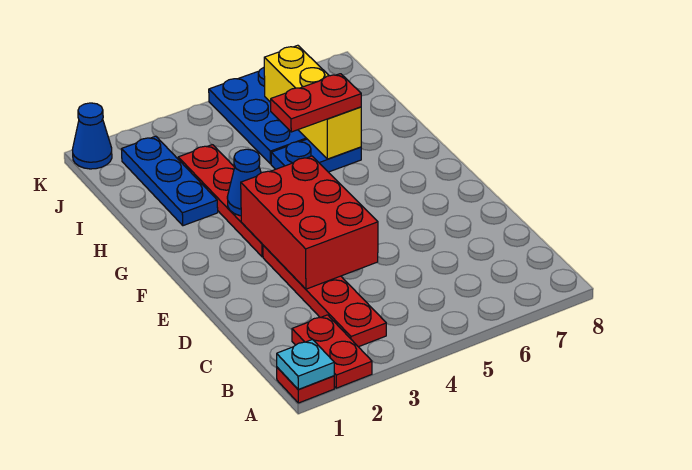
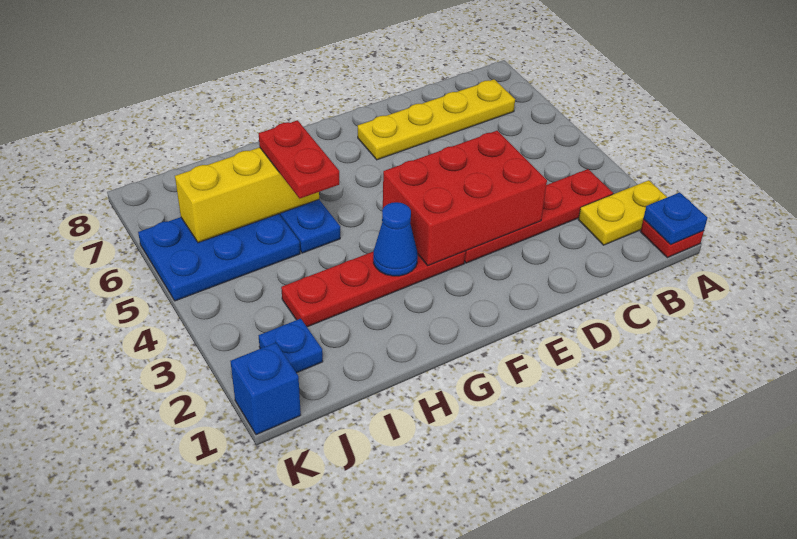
cyan 1x1 plate [277,339,334,390] -> blue 1x1 plate [643,192,707,244]
red 1x2 plate [292,315,372,388] -> yellow 1x2 plate [578,180,667,245]
none -> yellow 1x4 plate [358,79,515,160]
blue 1x3 plate [122,136,218,226] -> blue 1x1 plate [259,319,323,373]
blue 1x1 cone [72,103,112,169] -> blue 1x1 brick [231,343,301,435]

